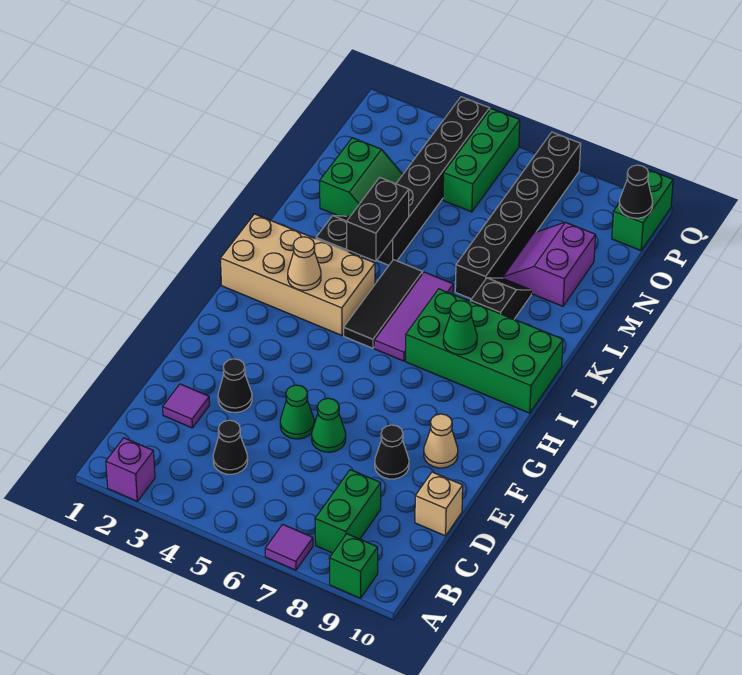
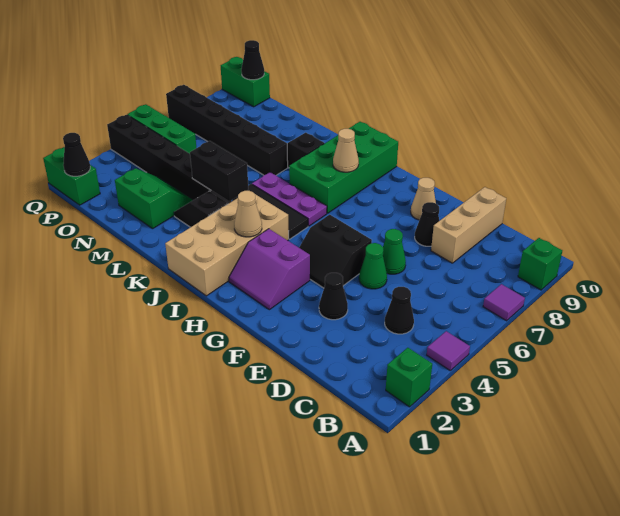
purple 1x1 brick [106,438,155,501] -> green 1x1 brick [386,348,432,407]
green 1x2 brick [315,470,381,553] -> green 1x2 brick moved to [43,147,100,205]
purple 1x1 tile [163,384,210,428] -> purple 1x1 tile moved to [427,331,470,370]
tan 1x1 brick [415,472,463,536] -> tan 1x3 brick [431,187,506,263]
none -> black 2x2 slope [299,215,372,288]
purple 1x3 tile [374,272,453,361] -> purple 1x3 plate [252,172,327,226]
green 1x1 cone [443,301,477,355] -> tan 1x1 cone [333,129,359,172]
purple 2x2 slope [503,222,595,306] -> purple 2x2 slope moved to [229,229,310,310]
none -> black 1x1 cone [63,133,90,176]

